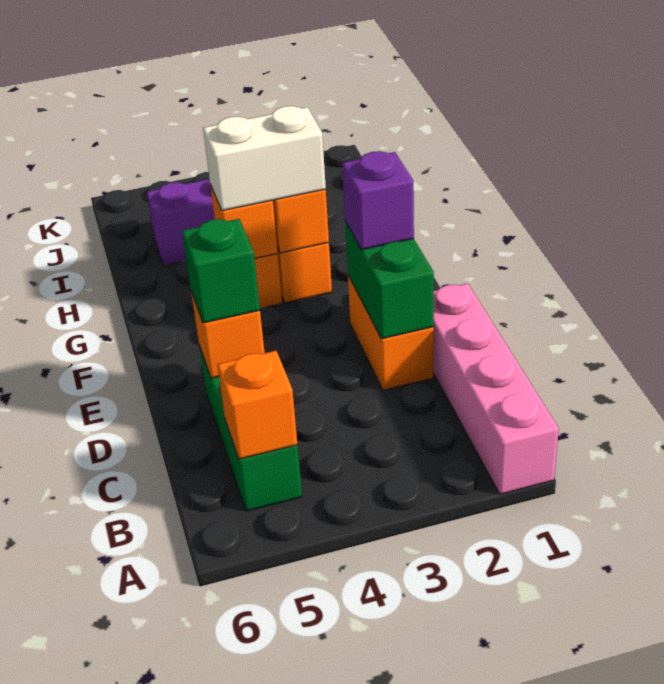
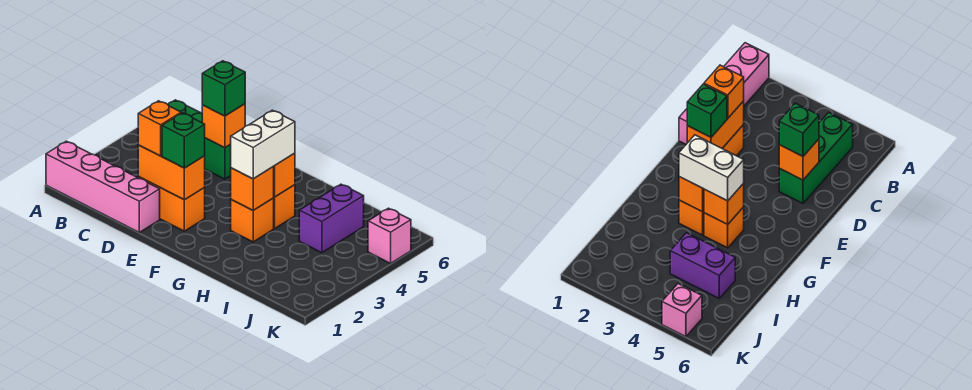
orange 1x1 brick [217,351,297,459] -> orange 1x1 brick moved to [138,101,181,156]
green 1x2 brick [345,221,434,339] -> orange 1x2 brick [138,145,205,200]
purple 1x1 brick [342,151,414,250] -> green 1x1 brick [162,113,205,168]
none -> pink 1x1 brick [368,208,411,263]

